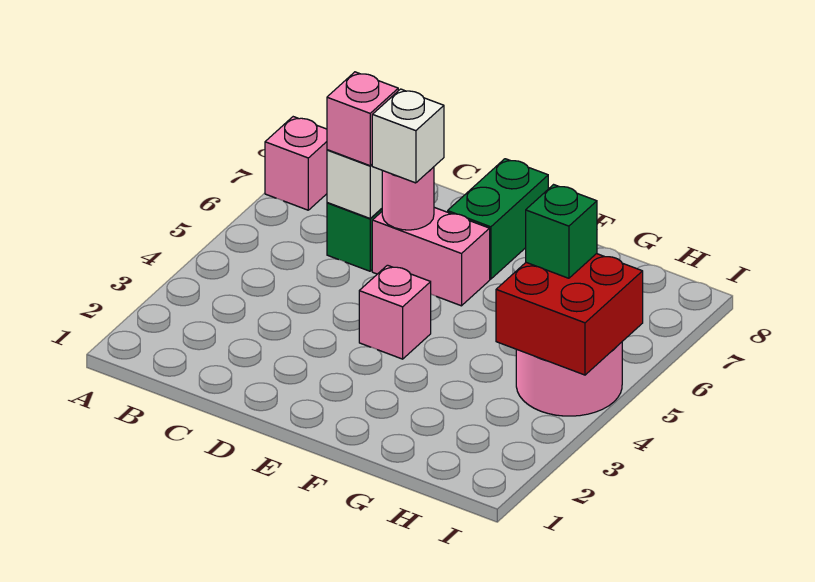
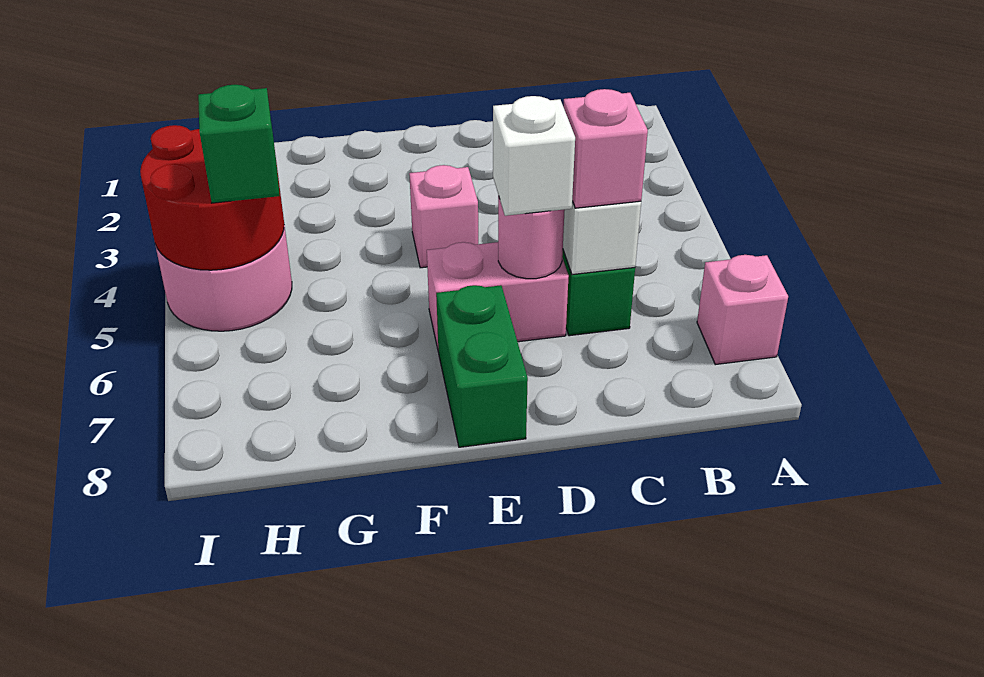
red 2x2 brick [496,254,643,375] -> red 2x2 round brick [140,125,284,270]

